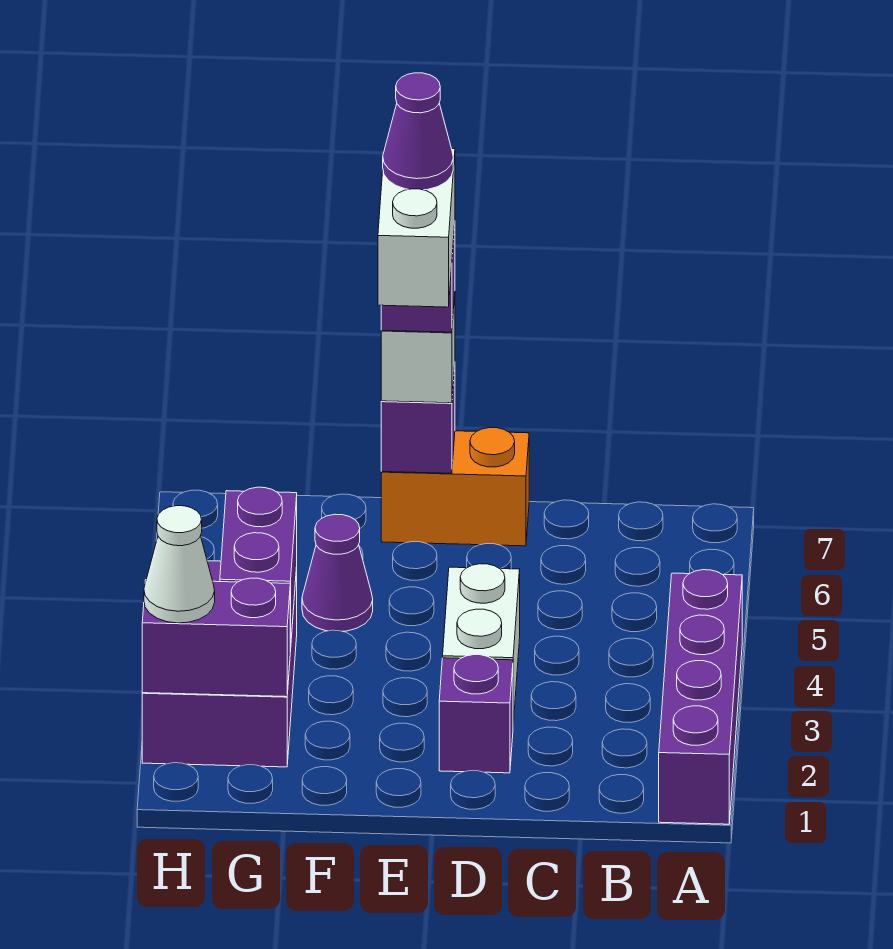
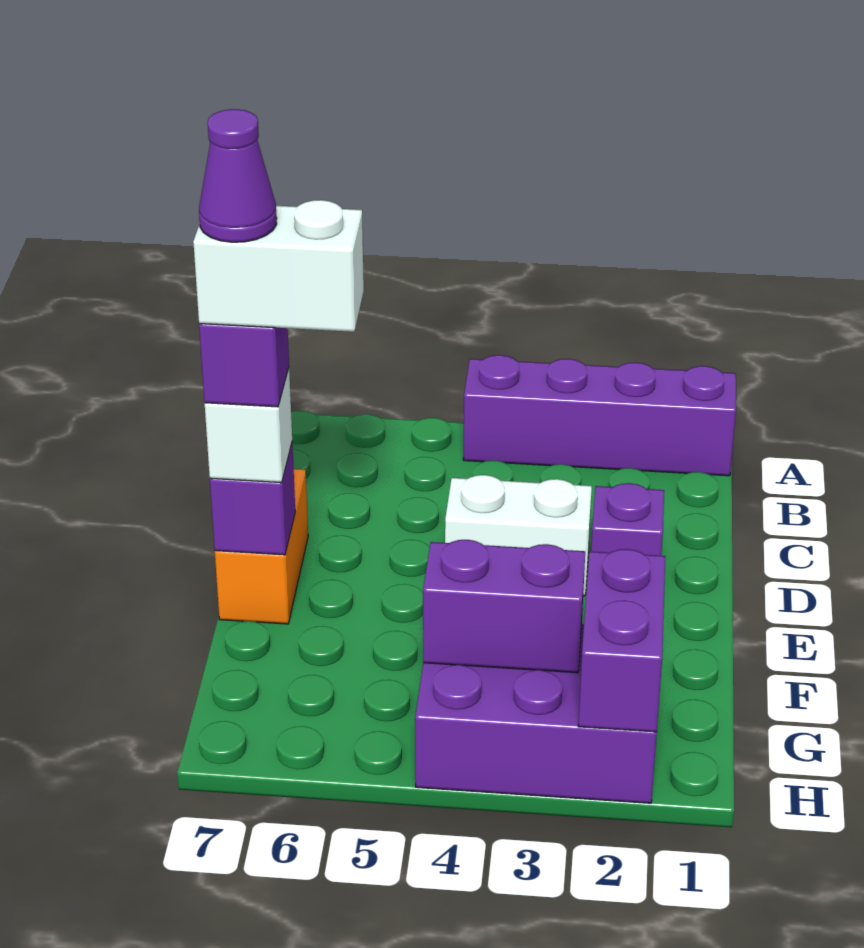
purple 1x1 cone [302,514,373,631] -> none
white 1x1 cone [144,506,215,623] -> none

